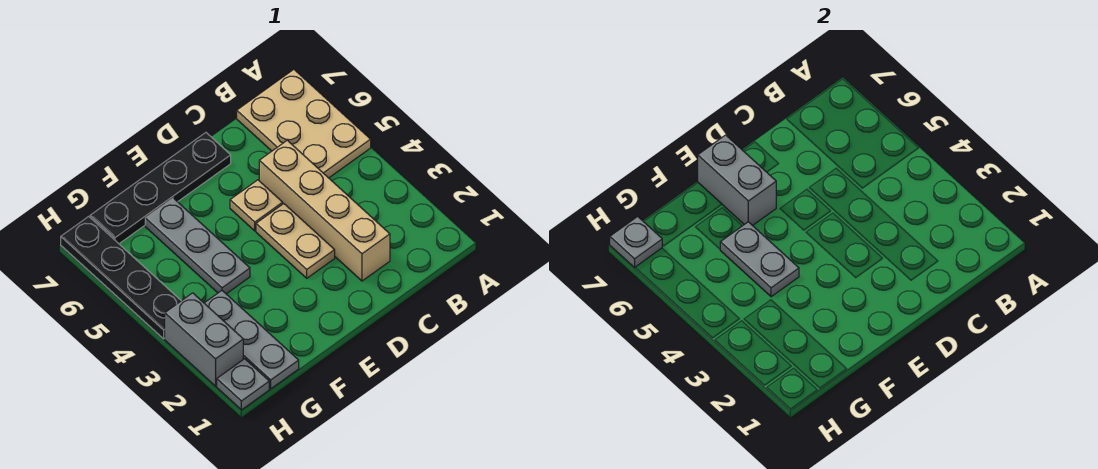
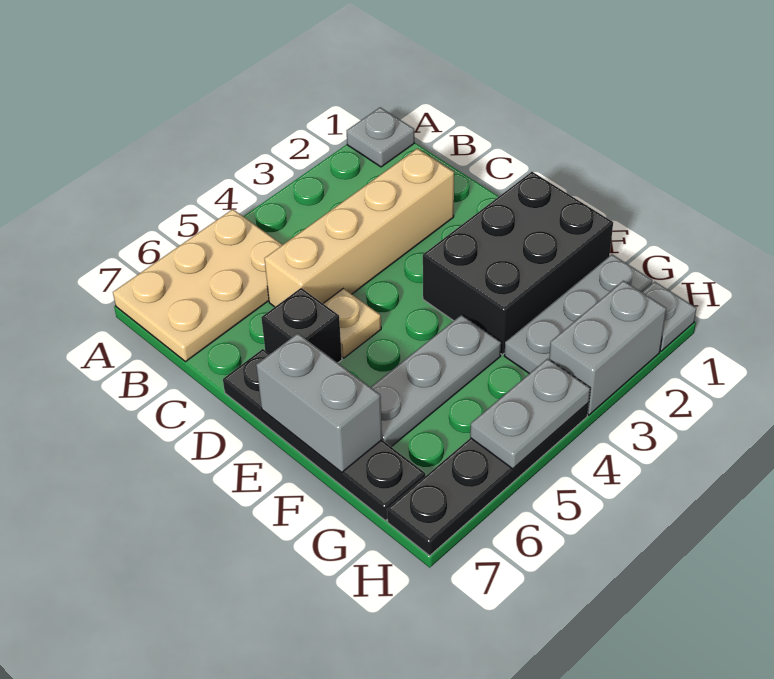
tan 1x2 plate [256,204,335,278] -> none
none -> black 1x1 brick [261,288,342,363]
none -> black 2x3 brick [423,172,613,355]
grey 1x2 brick [698,135,776,226] -> grey 1x2 brick turned to [256,333,382,472]
grey 1x2 plate [720,222,799,297] -> grey 1x2 plate moved to [470,359,590,469]
grey 1x1 plate [610,217,662,268] -> grey 1x1 plate moved to [347,107,414,167]

